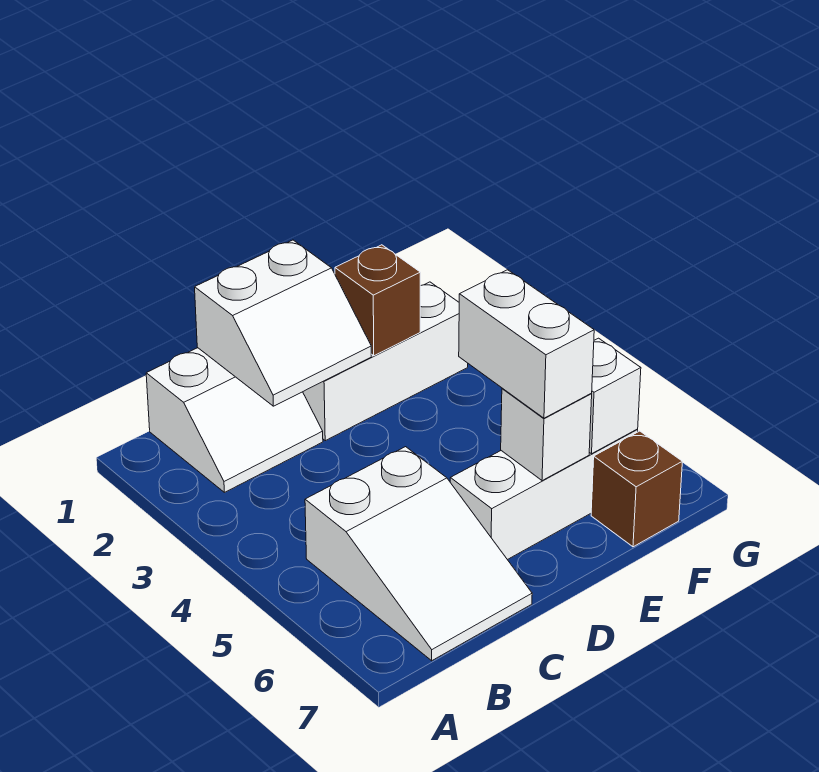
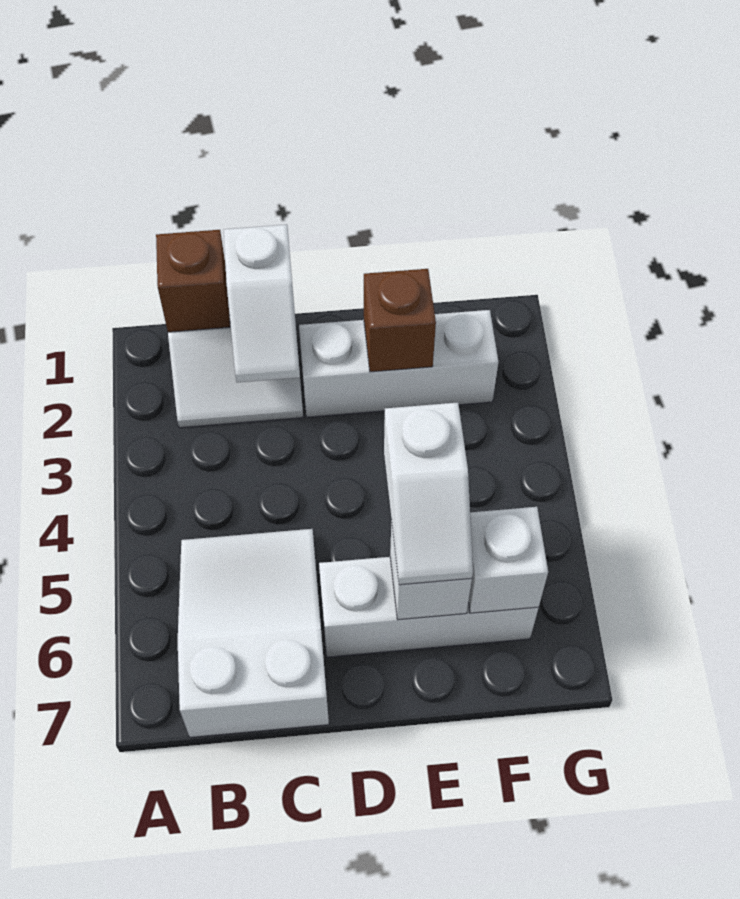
white 2x3 slope [305,447,532,661] -> white 2x3 slope turned to [178,529,329,737]
white 2x2 slope [195,240,371,406] -> white 1x2 slope [224,225,300,383]
white 1x2 brick [459,270,594,418] -> white 1x2 slope [384,402,473,585]
brown 1x1 brick [591,431,682,547] -> brown 1x1 brick moved to [156,230,230,332]

